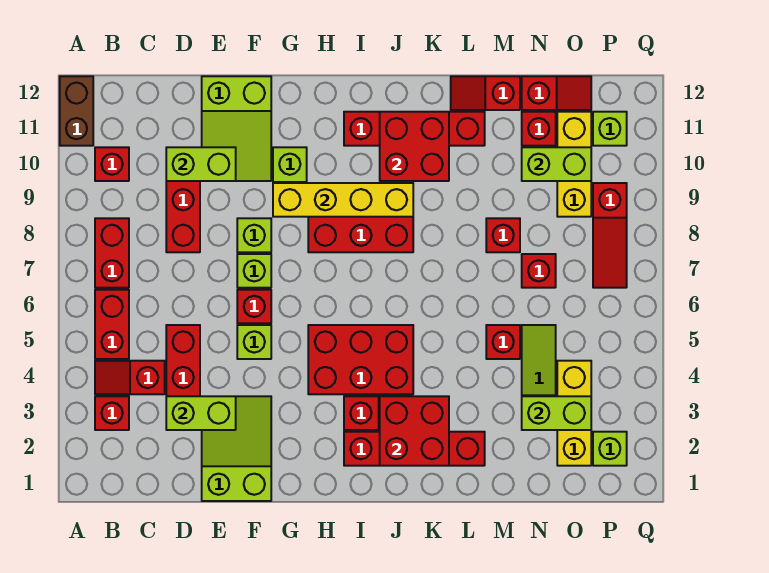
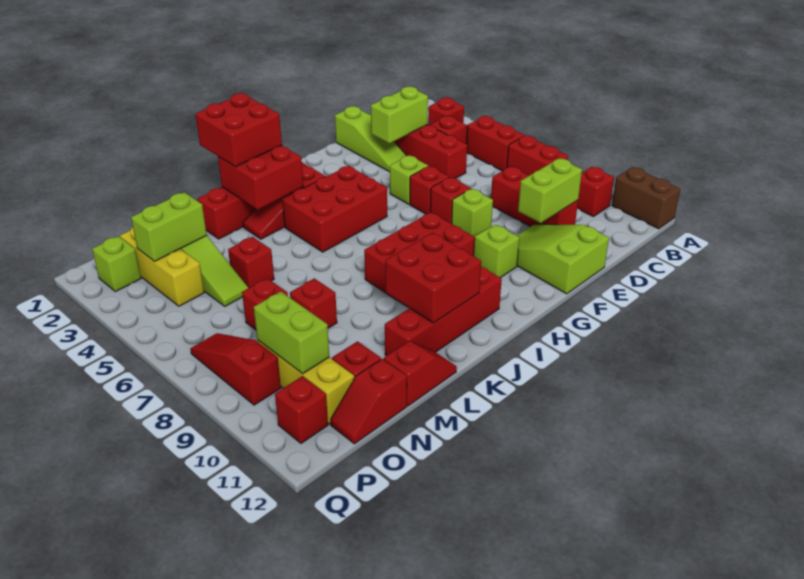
lime 2x3 slope [202,396,271,501] -> lime 1x3 slope [335,106,407,172]
lime 1x1 brick [237,254,271,288] -> red 1x1 brick [430,177,471,224]
yellow 1x4 brick [273,183,413,217] -> none
none -> red 2x2 brick [196,93,282,167]
lime 1x2 brick [522,147,591,181] -> lime 1x2 brick turned to [254,292,329,374]
lime 1x1 brick [593,112,627,146] -> red 1x1 brick [275,376,328,443]

